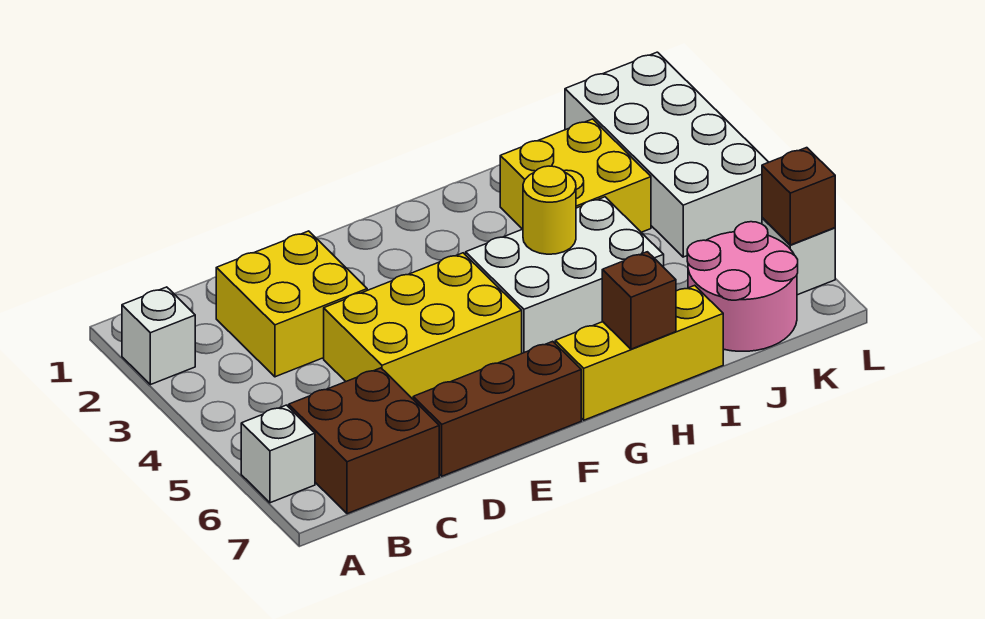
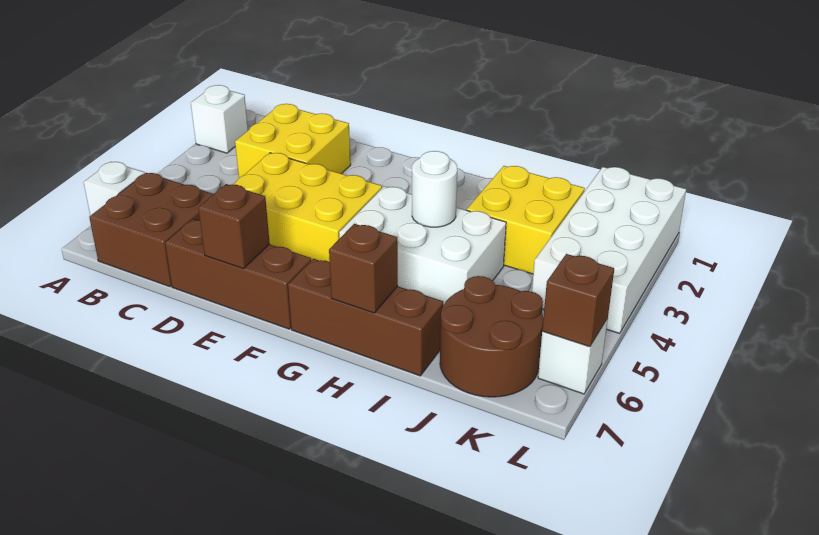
none -> brown 1x1 brick [198,184,270,269]
yellow 1x3 brick [555,285,723,420] -> brown 1x3 brick [288,259,443,376]
yellow 1x1 round brick [523,166,576,254] -> white 1x1 round brick [412,151,457,227]
pink 2x2 round brick [687,222,798,351] -> brown 2x2 round brick [440,276,543,397]

